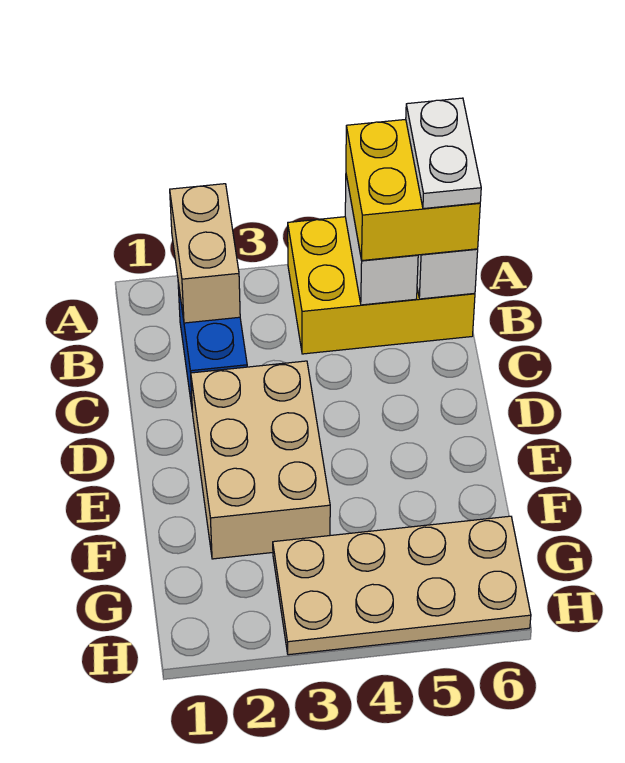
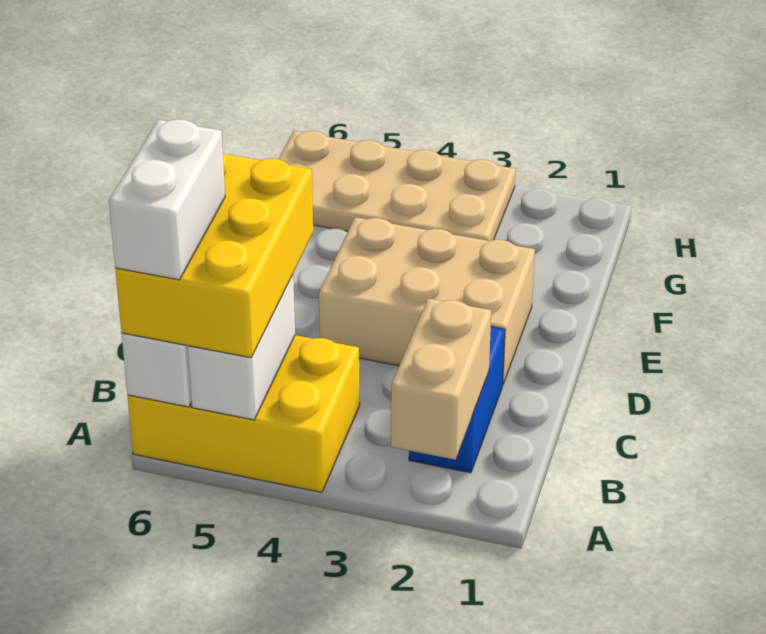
yellow 2x2 brick [346,119,480,261] -> yellow 2x3 brick [115,154,313,358]
white 1x2 plate [406,98,481,209] -> white 1x2 brick [109,119,225,280]
tan 2x3 brick [191,361,330,559] -> tan 2x3 brick turned to [319,217,535,385]

